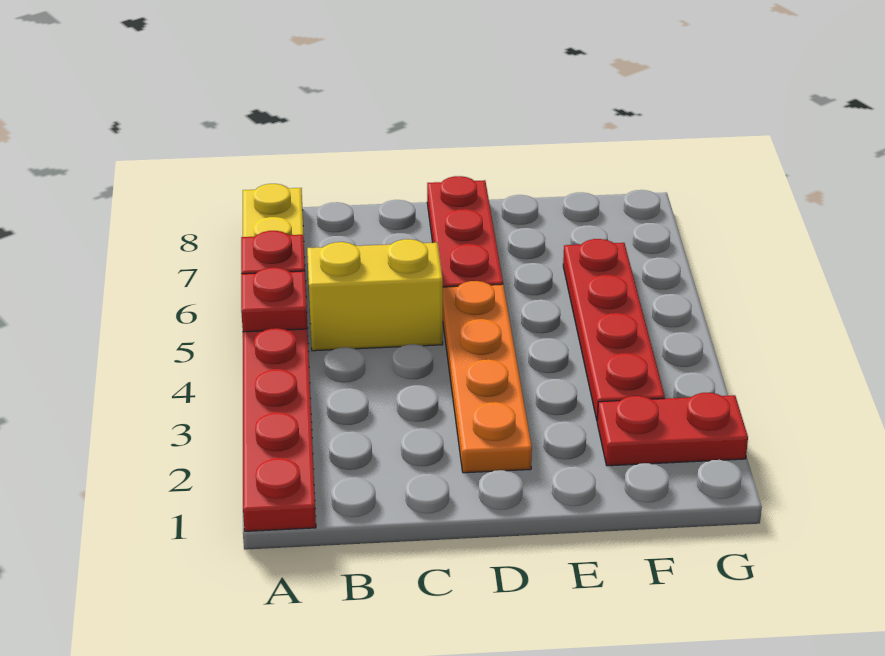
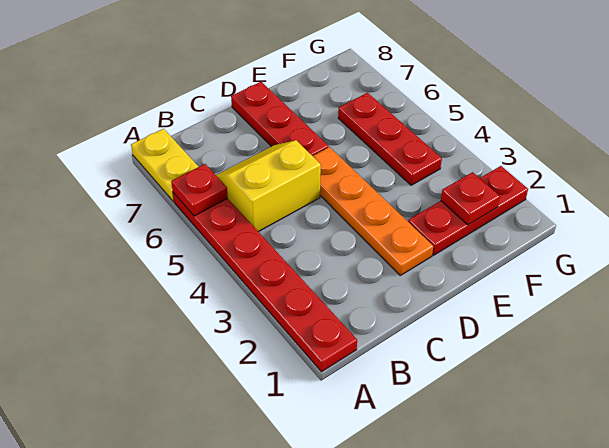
red 1x1 plate [241,267,307,332] -> red 1x1 plate moved to [441,172,500,225]
red 1x2 plate [597,393,748,466] -> red 1x3 plate [408,166,528,255]
red 1x4 plate [563,239,665,420] -> red 1x3 plate [338,93,442,185]

